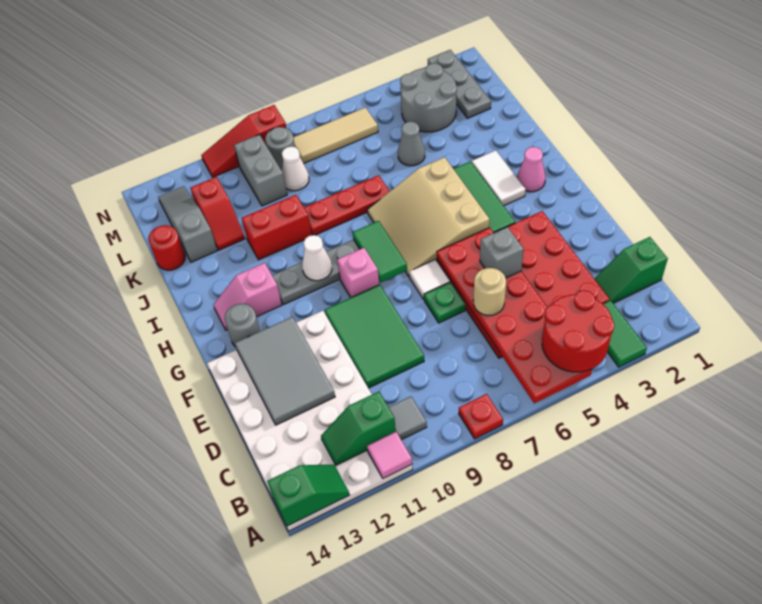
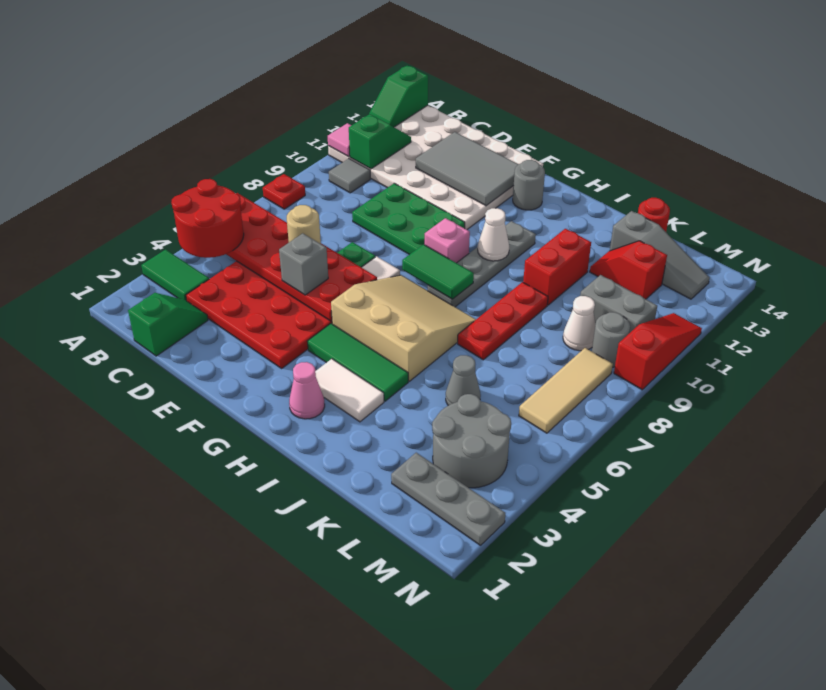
green 2x3 tile [325,285,424,388] -> green 2x3 plate [352,183,465,255]
pink 1x2 slope [213,263,282,330] -> none

